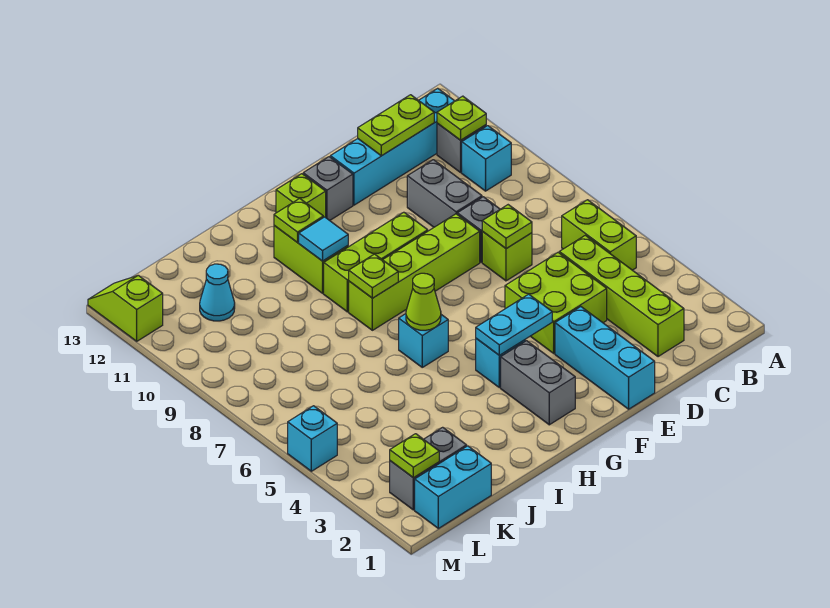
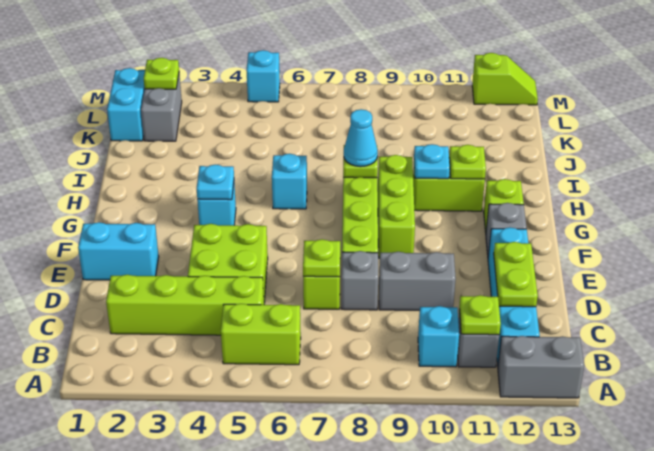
cyan 1x3 brick [555,307,655,409] -> cyan 1x2 brick [78,222,159,280]
cyan 1x2 plate [476,294,552,355] -> cyan 1x1 plate [197,165,234,200]
grey 1x2 brick [501,341,575,425] -> grey 1x2 brick moved to [498,336,584,398]
lime 1x1 cone [406,273,441,330] -> none
cyan 1x1 tile [299,217,348,261] -> cyan 1x1 plate [414,144,450,179]
cyan 1x1 cone [200,264,235,321] -> cyan 1x1 cone moved to [344,109,378,167]

